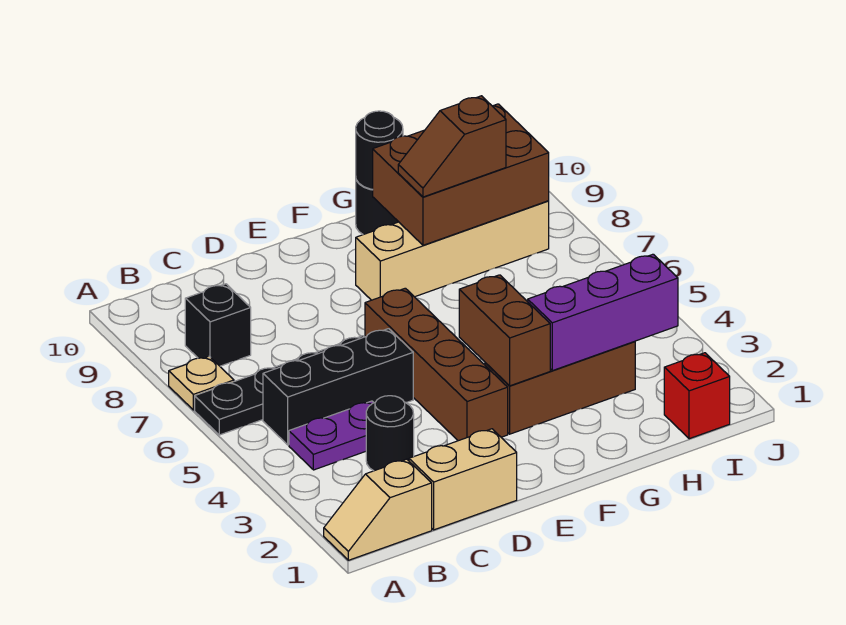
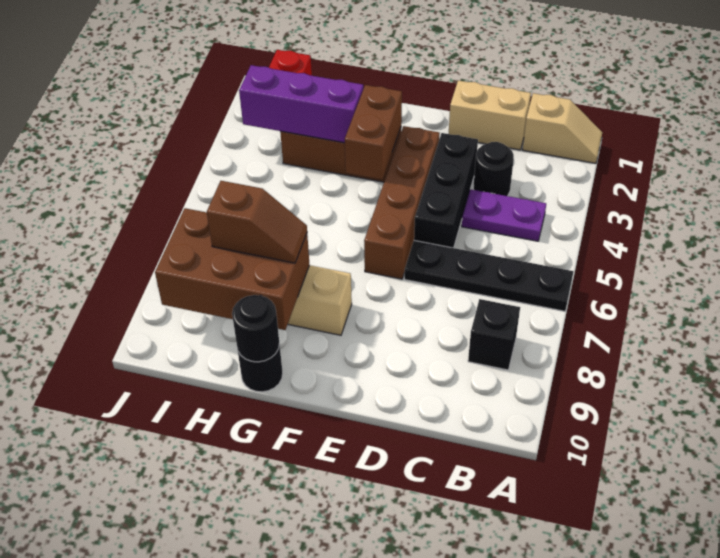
tan 1x1 plate [169,356,234,410] -> none
black 1x3 brick [263,329,413,445] -> black 1x3 brick turned to [414,133,478,248]

